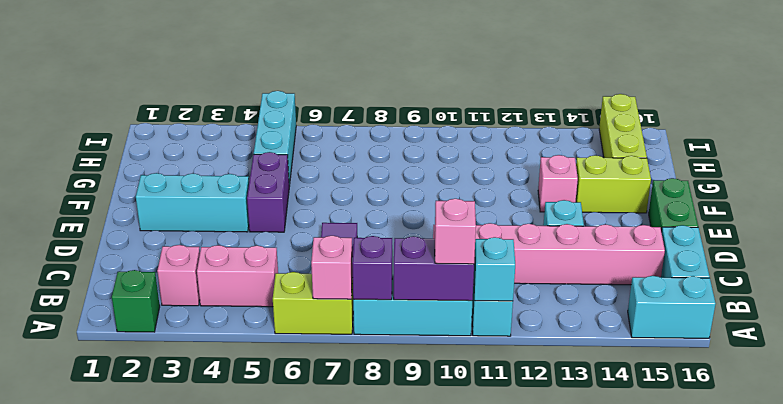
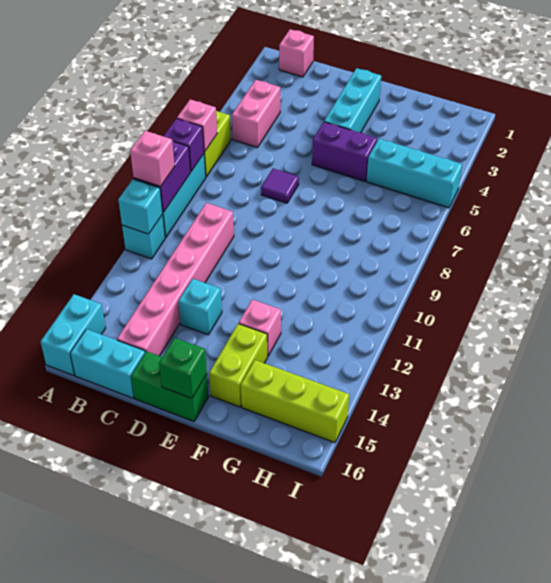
green 1x1 brick [112,270,160,332] -> green 1x1 brick moved to [159,338,207,398]
pink 1x1 brick [157,245,200,306] -> pink 1x1 brick moved to [279,29,314,77]

